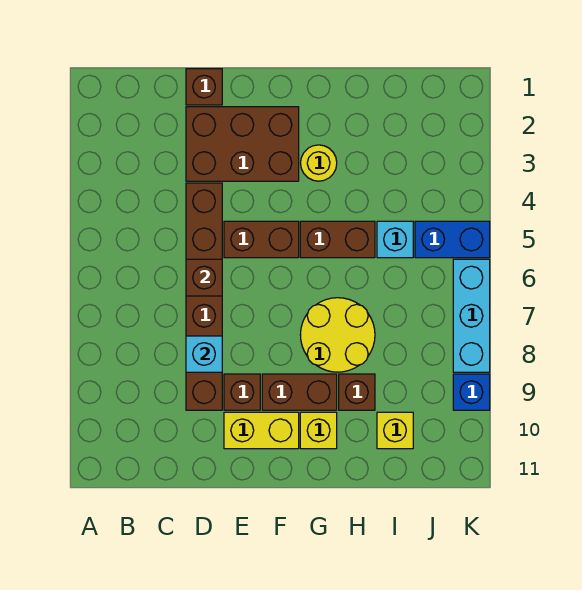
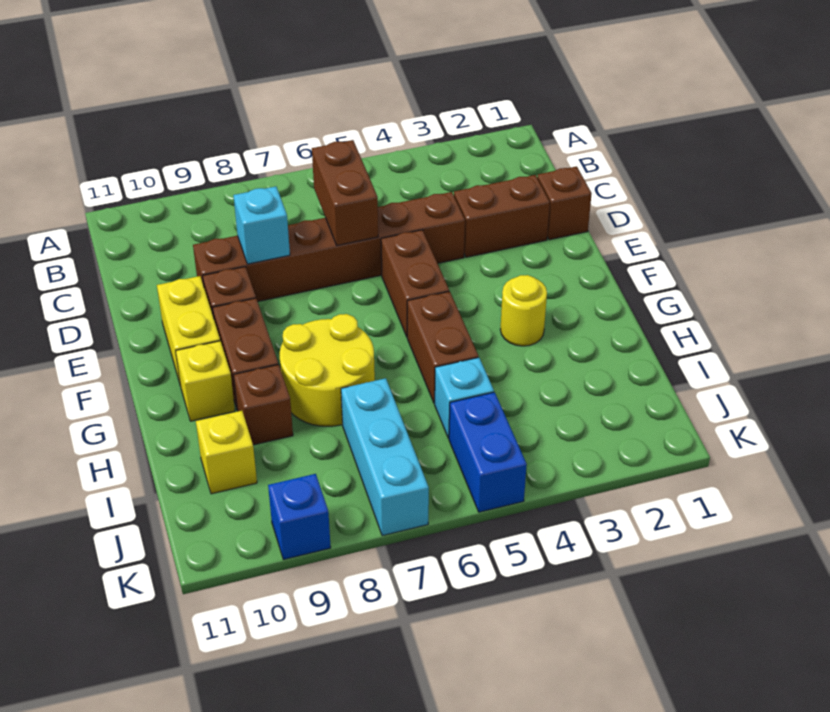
brown 2x3 brick [186,107,299,181] -> brown 1x2 brick [454,175,550,257]
brown 1x1 brick [186,259,222,296] -> brown 1x2 brick [312,140,378,245]
cyan 1x3 brick [453,259,490,372] -> cyan 1x3 brick turned to [341,378,429,536]

